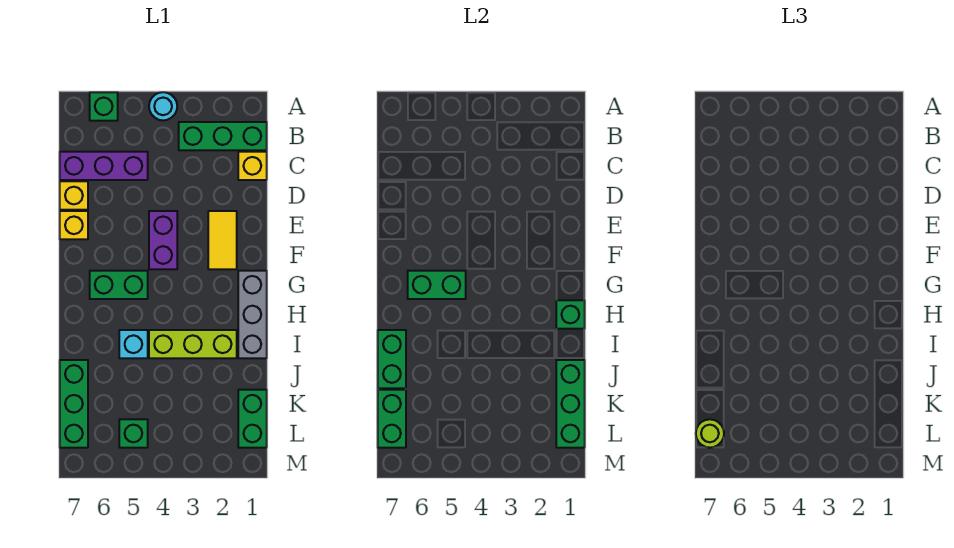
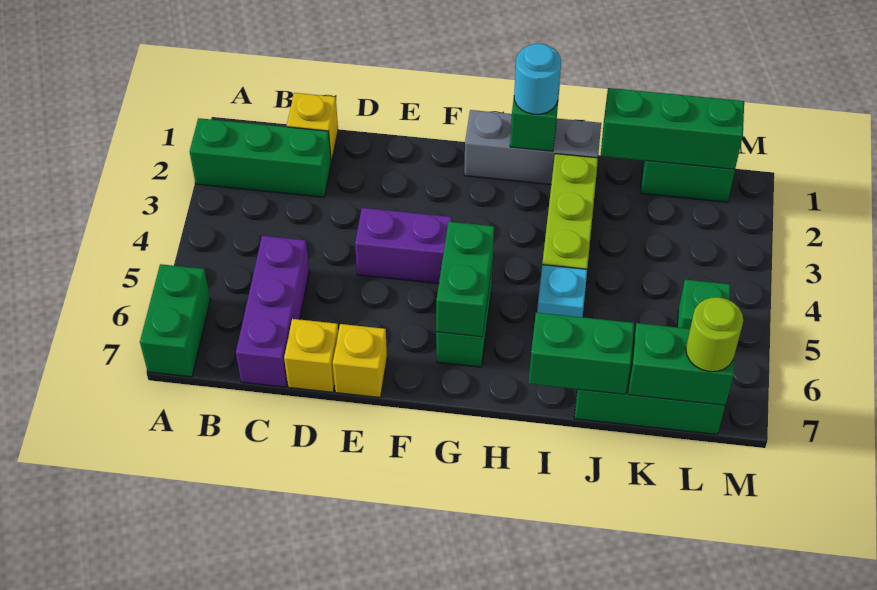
cyan 1x1 round brick [149,92,177,120] -> cyan 1x1 round brick moved to [514,43,561,114]
green 1x1 brick [90,92,118,121] -> green 1x2 brick [140,264,210,377]
green 1x3 brick [179,122,267,150] -> green 1x3 brick turned to [190,118,331,197]
yellow 1x2 tile [208,211,237,269] -> none

